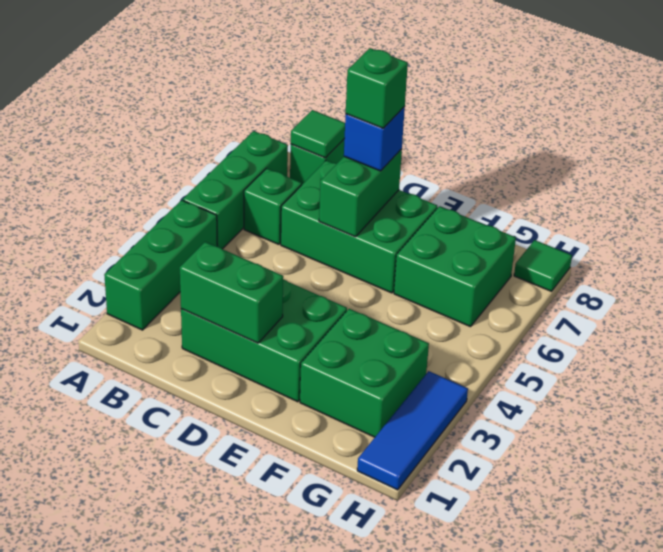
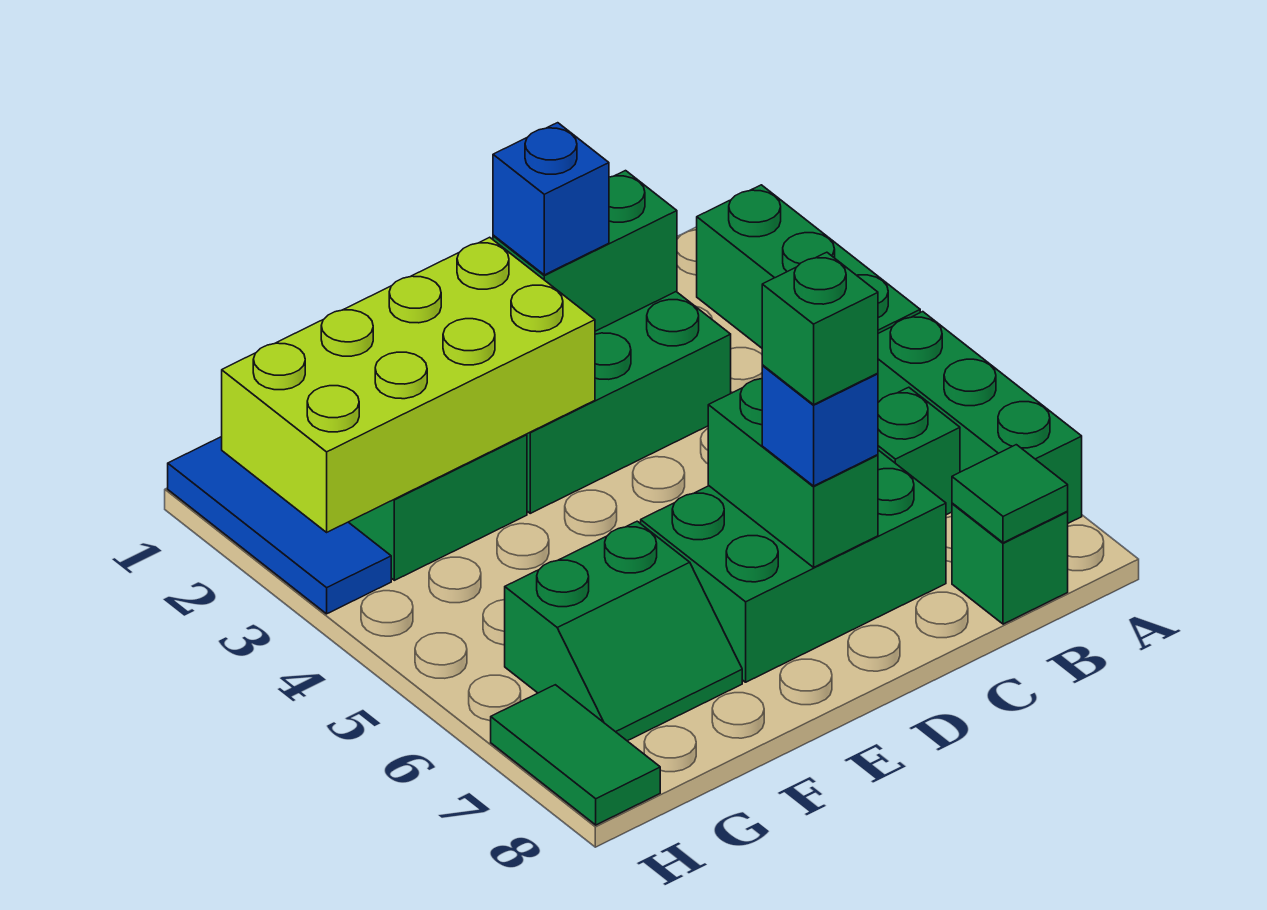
none -> blue 1x1 brick [493,123,609,275]
none -> lime 2x4 brick [222,237,595,532]
green 2x2 brick [394,206,516,327] -> green 2x2 slope [505,521,742,741]
green 1x1 tile [514,240,572,291] -> green 1x2 tile [491,685,660,825]

